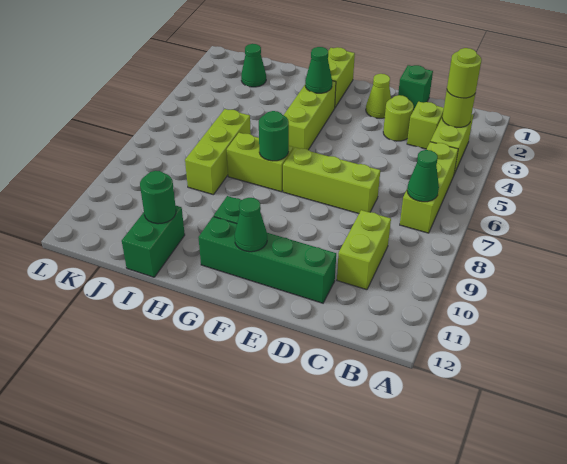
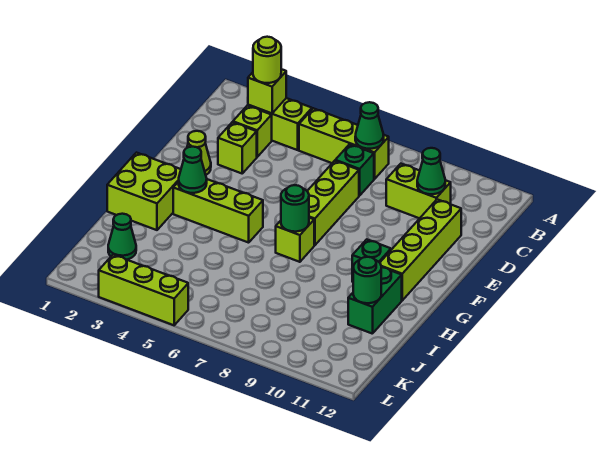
lime 1x1 round brick [442,91,475,127] -> lime 1x1 brick [248,69,286,113]
green 1x1 brick [398,65,433,110] -> green 1x1 brick moved to [335,144,374,196]
lime 1x1 round brick [383,95,414,141] -> lime 1x1 brick [218,122,257,173]
green 1x4 brick [198,217,336,303] -> lime 1x4 brick [380,199,461,300]
green 1x1 cone [235,198,267,252] -> green 1x1 cone moved to [417,148,445,194]
lime 1x2 brick [328,47,355,107] -> lime 2x2 brick [107,153,181,230]
lime 1x2 brick [227,133,293,192] -> lime 1x1 brick [276,218,314,262]
lime 1x3 brick [185,109,251,195] -> lime 1x3 brick moved to [99,255,188,325]
green 1x2 brick [122,205,185,277] -> green 1x2 brick turned to [348,267,402,334]

